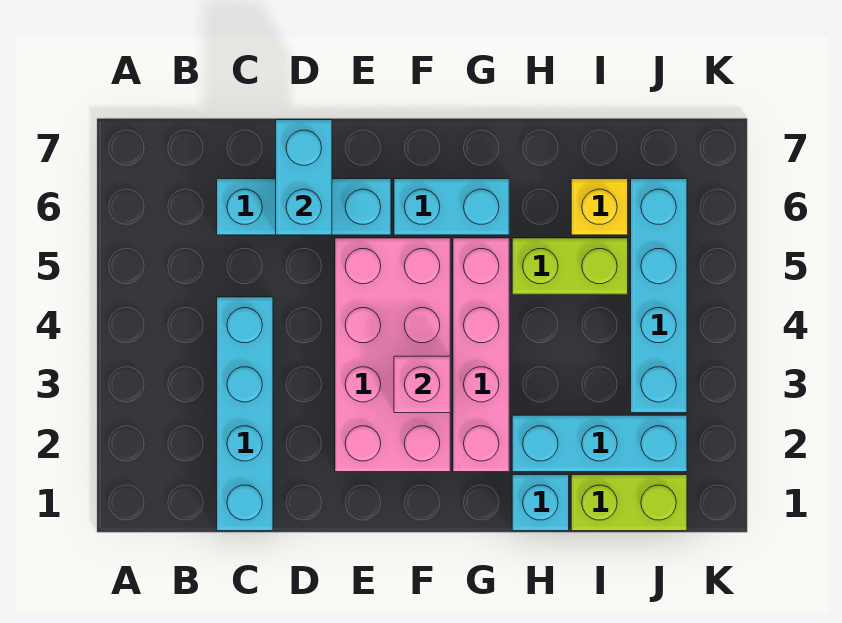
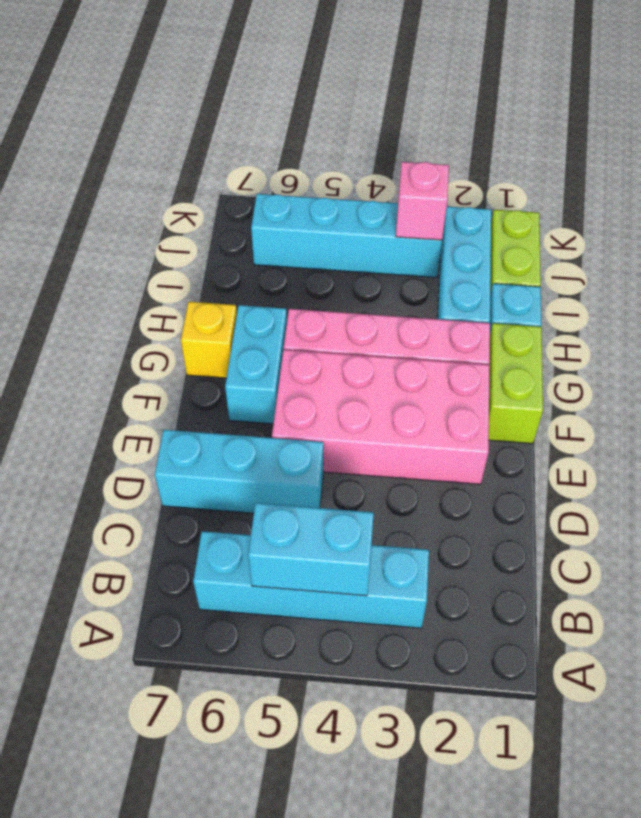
cyan 1x4 brick [217,297,273,531] -> cyan 1x4 brick moved to [193,531,429,628]
cyan 1x3 brick [217,179,391,235] -> cyan 1x3 brick turned to [155,430,324,513]
cyan 1x2 brick [276,120,332,235] -> cyan 1x2 brick moved to [248,503,374,596]
pink 1x1 brick [394,356,450,413] -> pink 1x1 brick moved to [396,162,449,240]
lime 1x2 brick [512,238,628,294] -> lime 1x2 brick moved to [489,323,543,444]
yellow 1x1 brick [571,179,628,235] -> yellow 1x1 brick moved to [181,302,237,378]

